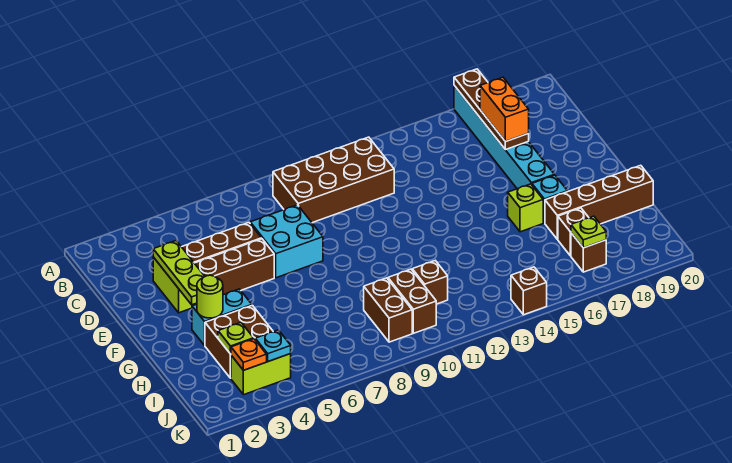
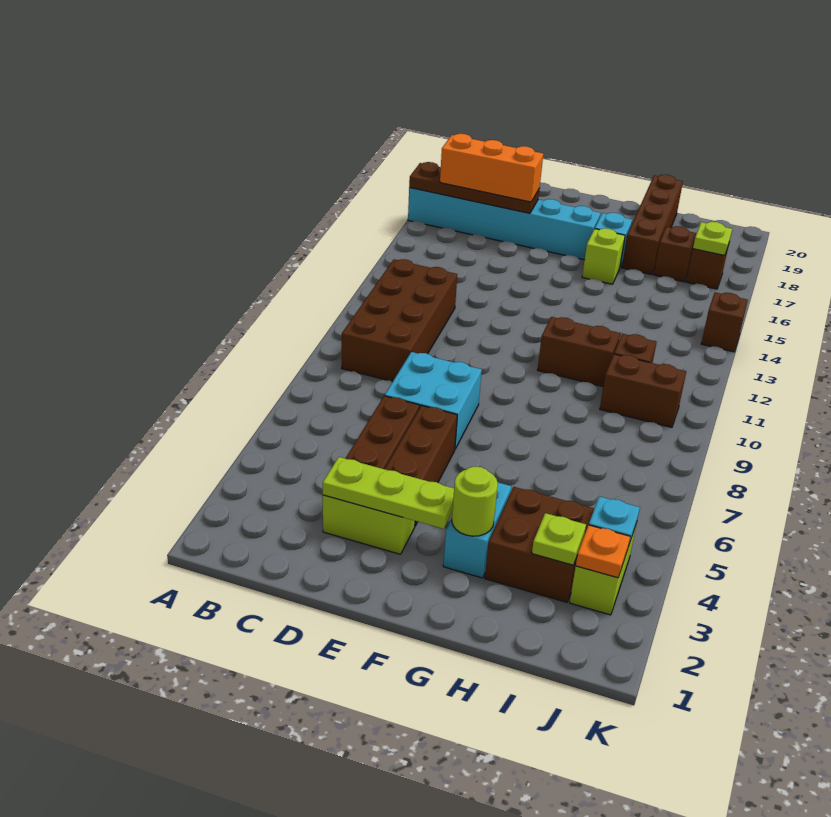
orange 1x2 brick [480,77,529,142] -> orange 1x3 brick [440,134,543,202]
brown 1x2 brick [364,278,412,342] -> brown 1x2 brick moved to [538,317,620,386]

